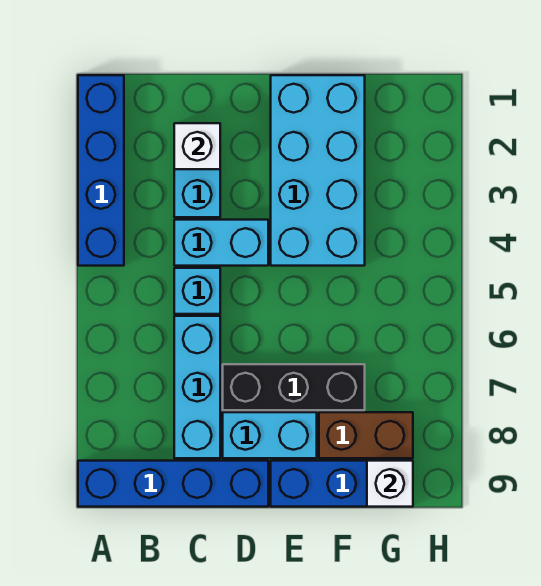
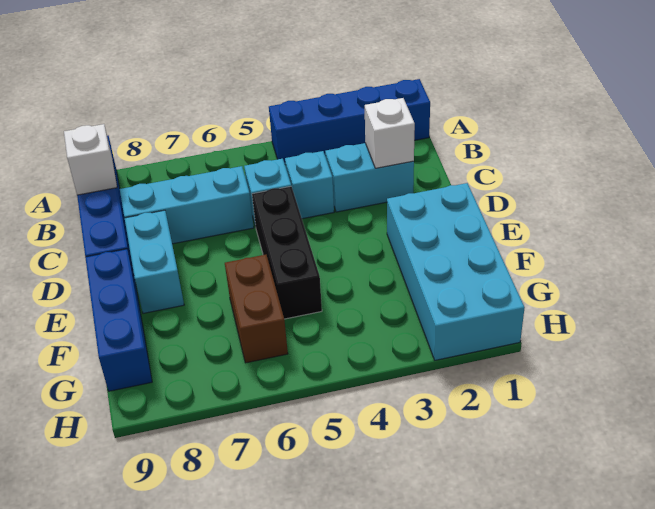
cyan 1x2 brick [174,220,268,266] -> cyan 1x1 brick [285,151,334,219]
black 1x3 brick [223,364,365,410] -> black 1x3 brick moved to [252,186,322,319]
cyan 2x4 brick [271,75,365,266] -> cyan 2x4 brick turned to [387,183,525,360]
brown 1x2 brick [319,412,413,458] -> brown 1x2 brick moved to [225,255,288,363]
white 1x1 brick [367,461,413,507] -> white 1x1 brick moved to [64,124,117,195]

